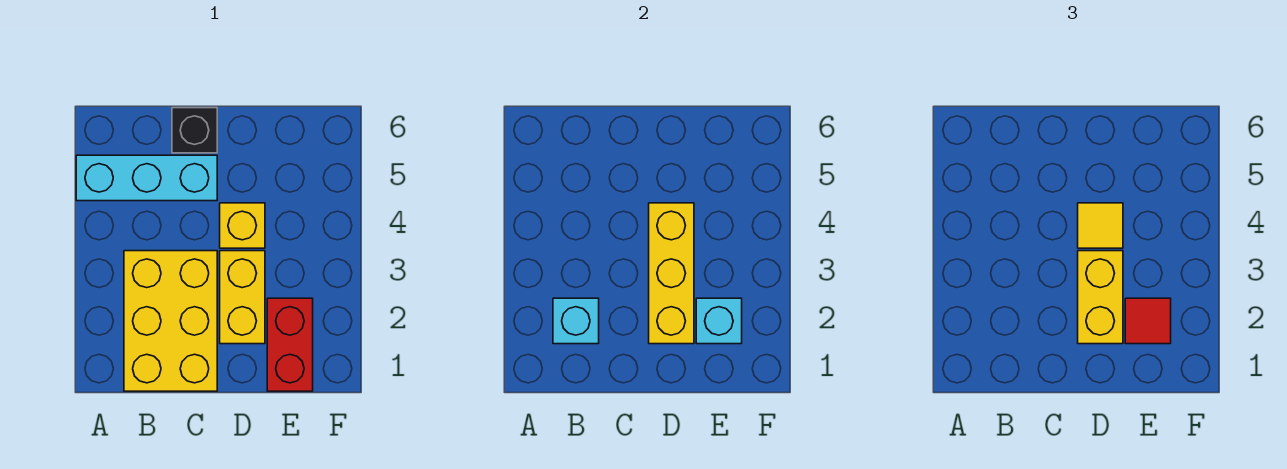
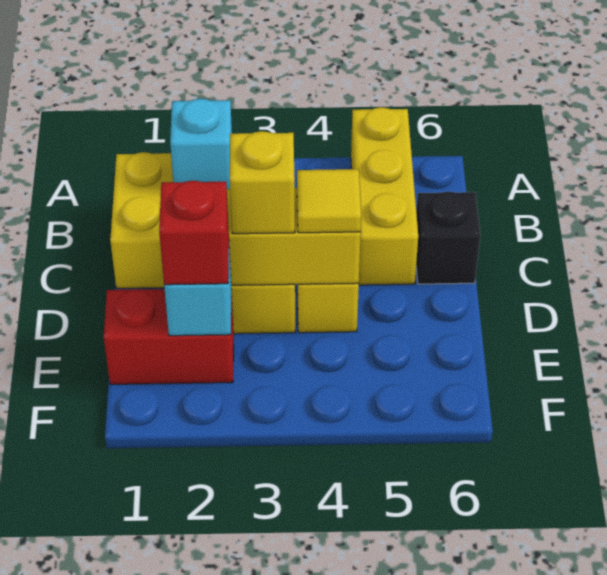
cyan 1x3 brick [76,155,217,201] -> yellow 1x3 brick [351,107,418,285]
yellow 1x2 brick [1078,251,1123,344] -> yellow 1x1 brick [230,131,295,234]
red 1x1 tile [1125,298,1171,344] -> red 1x1 brick [159,181,229,285]

